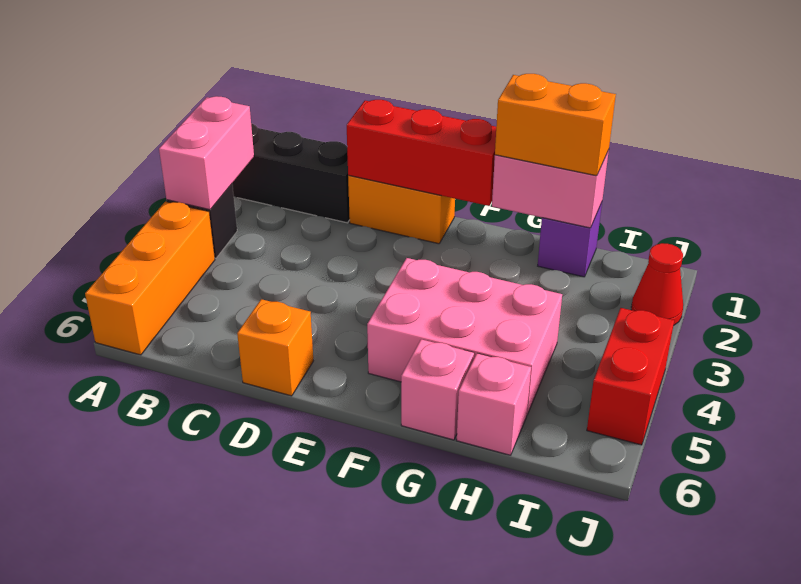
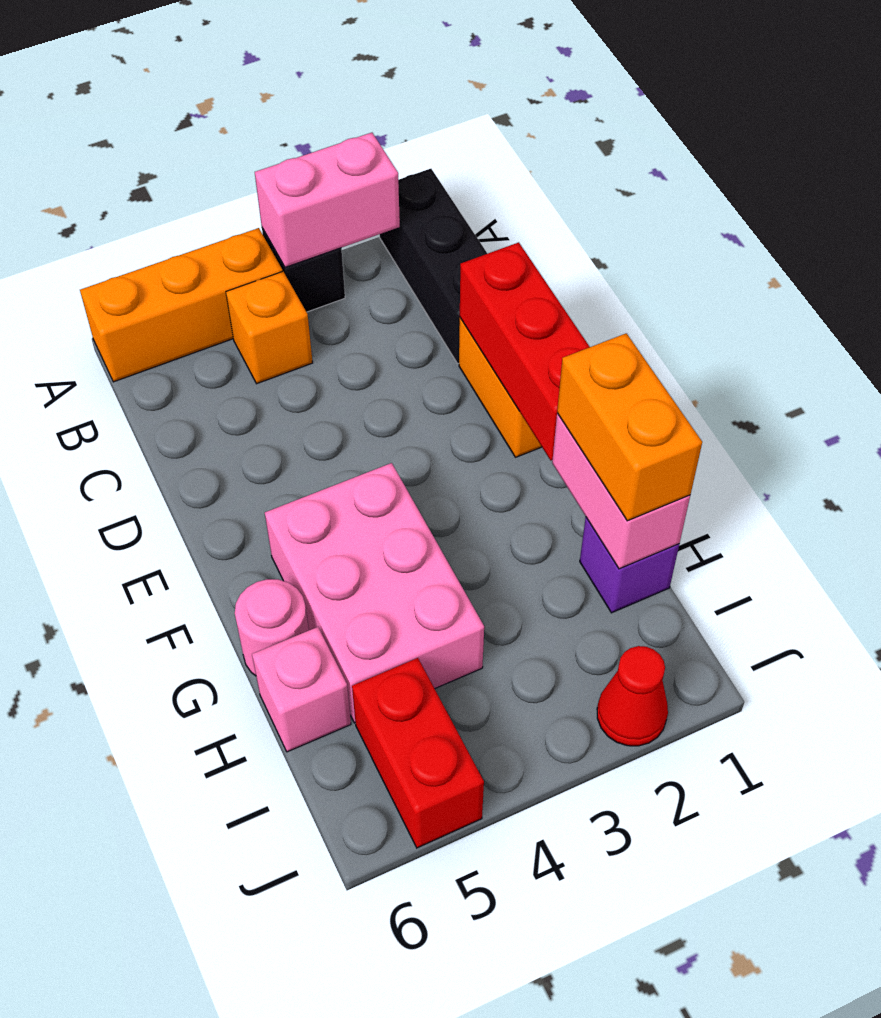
orange 1x1 brick [237,299,313,396] -> orange 1x1 brick moved to [226,271,313,384]
pink 1x1 brick [401,339,474,440] -> pink 1x1 round brick [235,579,309,676]
red 1x2 brick [587,308,674,445] -> red 1x2 brick turned to [352,658,484,848]

